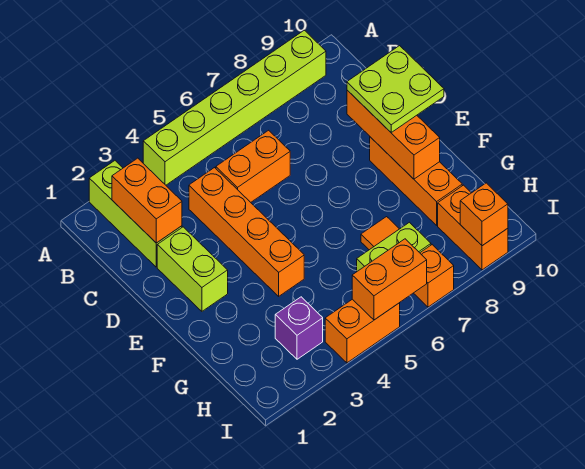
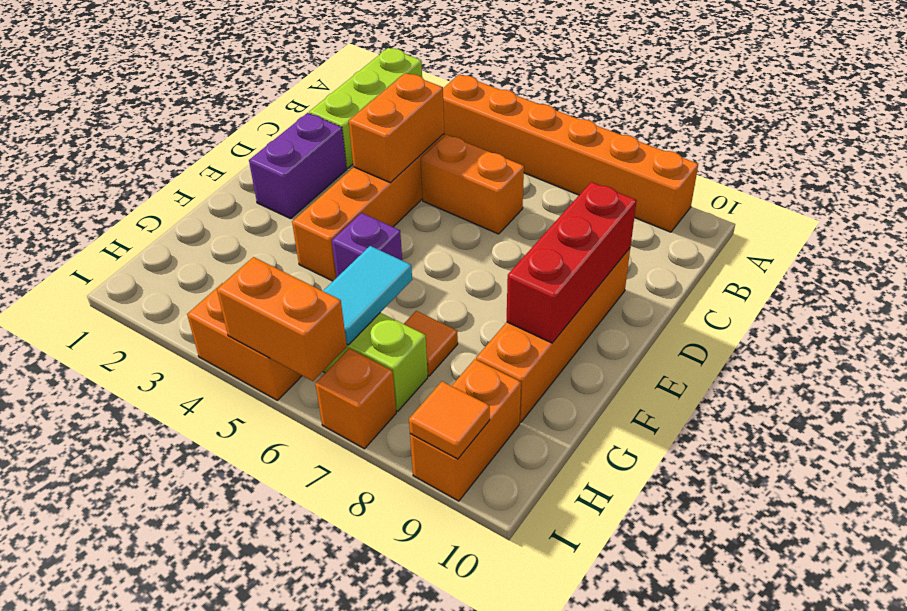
lime 1x6 brick [143,30,326,185] -> orange 1x6 brick [443,74,698,232]
orange 1x2 brick [112,158,182,243] -> orange 1x2 brick moved to [349,73,444,183]
lime 1x2 brick [157,227,228,311] -> purple 1x2 brick [249,113,347,219]
orange 1x3 brick [347,90,440,179] -> red 1x3 brick [507,182,637,343]
lime 2x2 plate [347,46,444,132] -> none
orange 1x3 brick [370,137,462,225] -> orange 1x4 brick [476,248,630,423]
none -> cyan 1x2 tile [323,246,412,345]
purple 1x1 brick [275,297,323,359] -> purple 1x1 brick moved to [332,213,402,277]
orange 1x1 brick [460,183,508,246] -> orange 1x1 tile [409,381,490,459]

